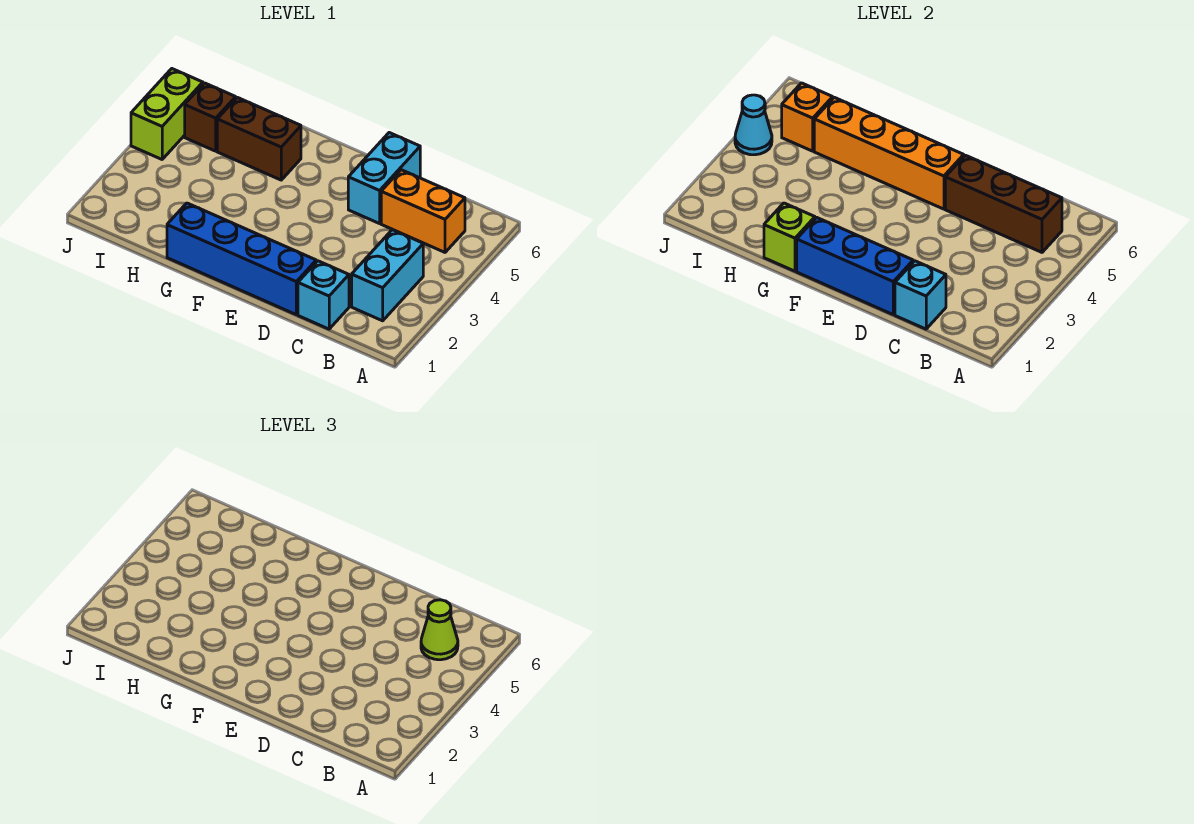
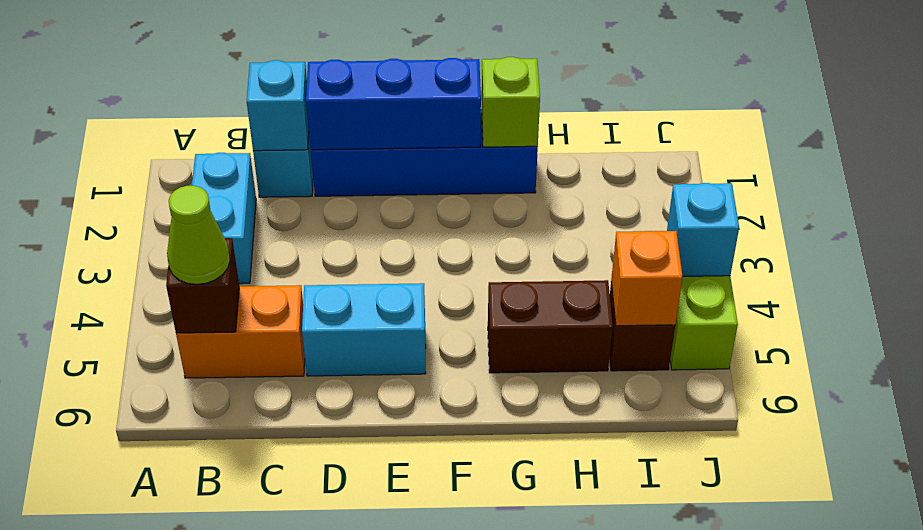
brown 1x3 brick [945,155,1062,252] -> brown 1x1 brick [166,238,239,333]
cyan 1x2 brick [348,133,420,224] -> cyan 1x2 brick turned to [302,283,426,376]
orange 1x4 brick [814,97,964,209] -> none
cyan 1x1 cone [735,95,772,155] -> cyan 1x1 brick [667,183,739,276]

